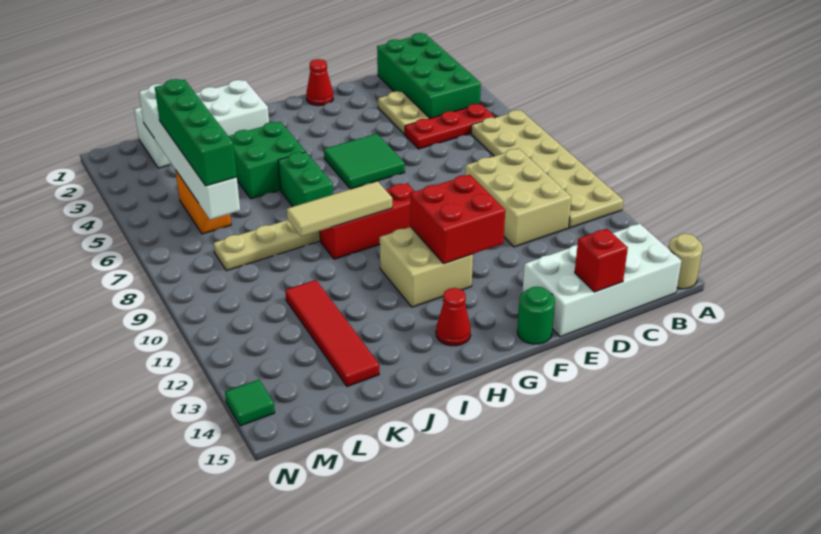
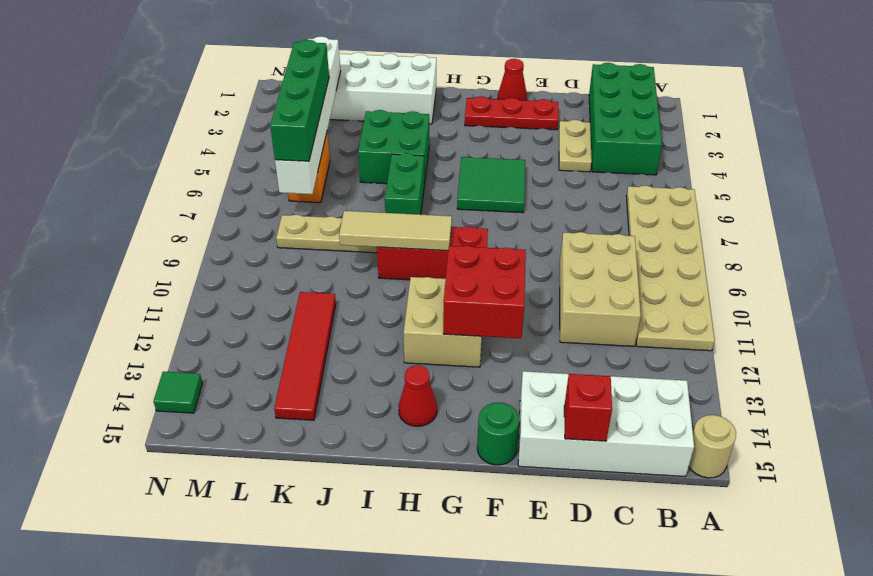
red 1x3 plate [405,104,495,149] -> red 1x3 plate moved to [465,96,558,130]

